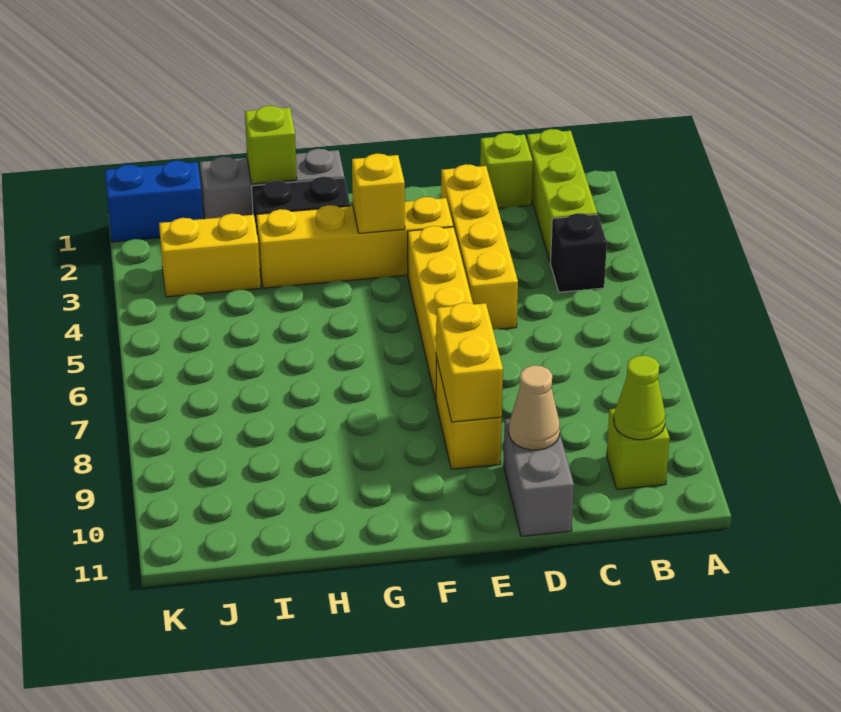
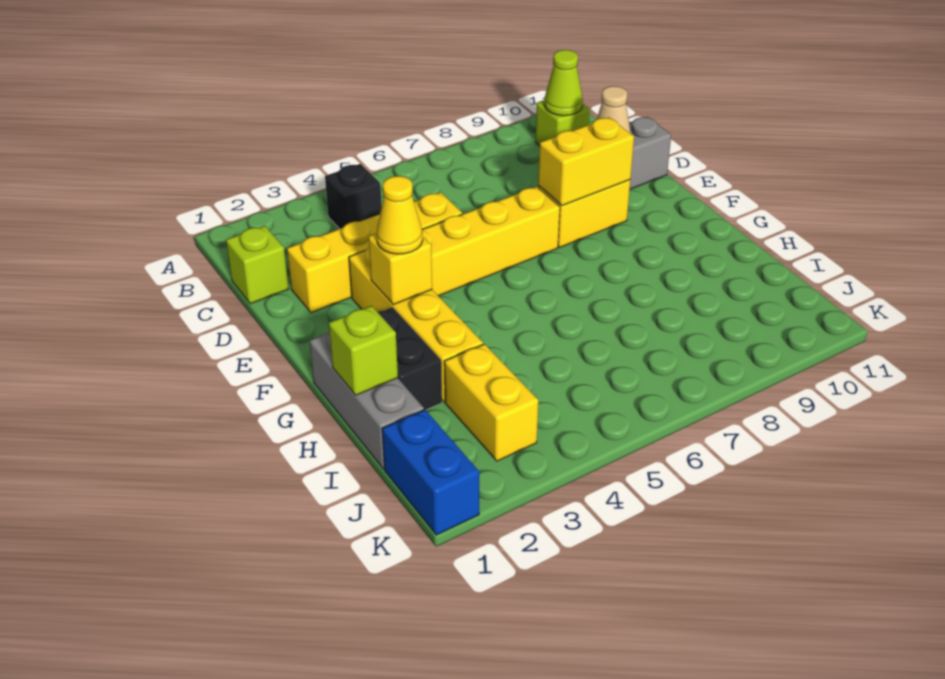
lime 1x3 brick [527,129,597,263] -> none
none -> yellow 1x1 cone [377,176,423,254]

